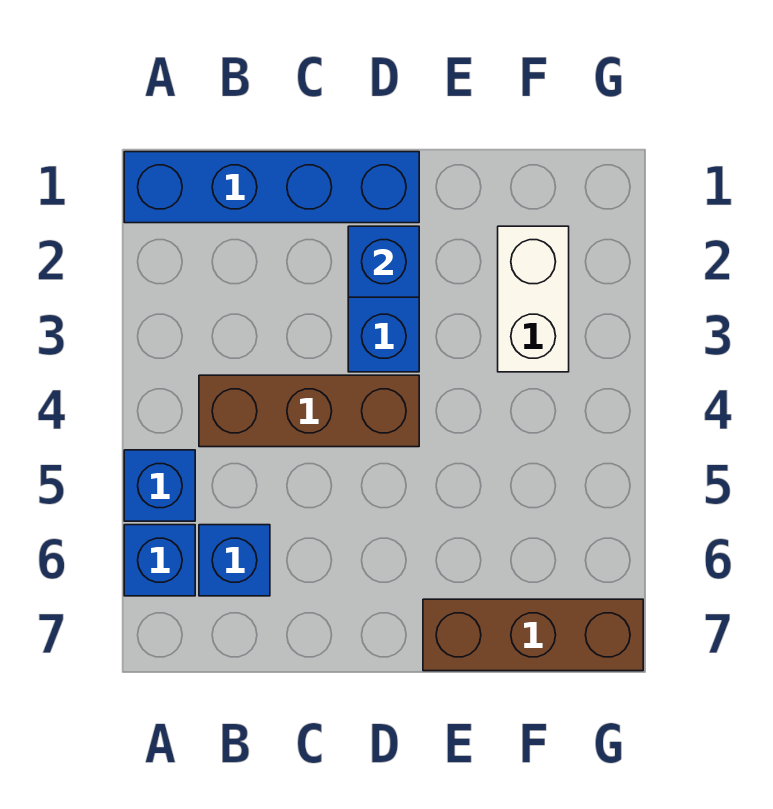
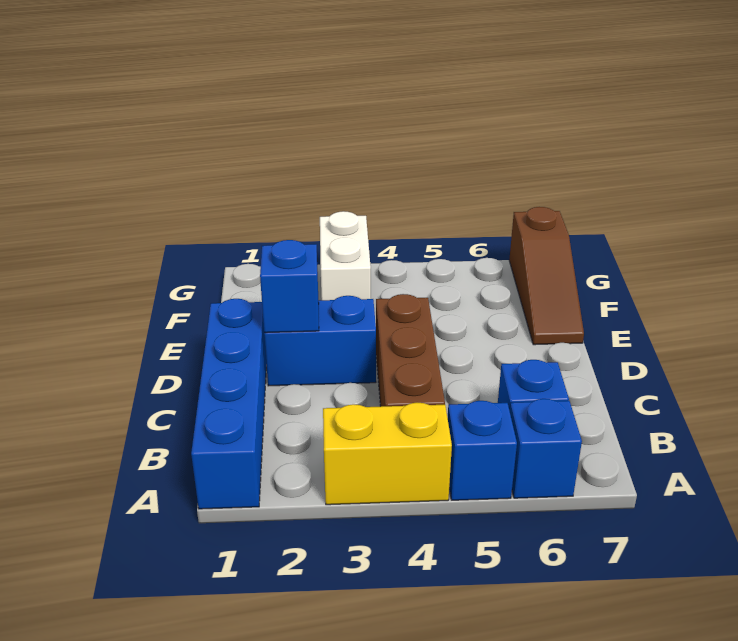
none -> yellow 1x2 brick [323,403,452,505]
brown 1x3 brick [423,599,643,671] -> brown 1x3 slope [509,207,584,345]
white 1x2 brick [498,226,569,372] -> white 1x2 brick turned to [320,211,371,300]

